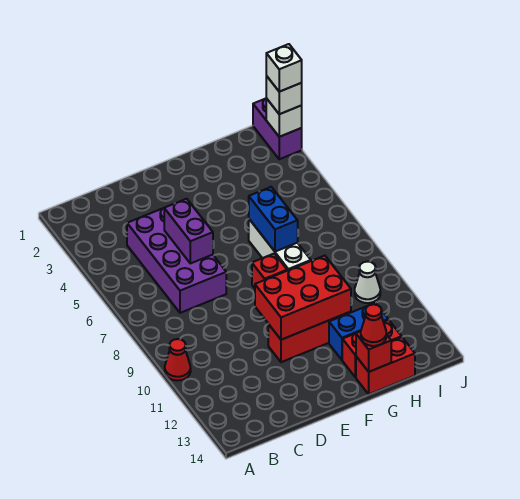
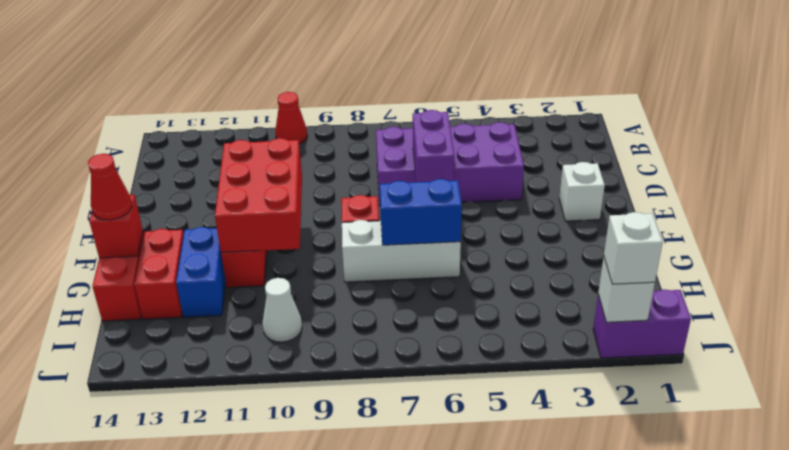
purple 1x2 brick [164,199,213,263] -> purple 1x2 brick turned to [413,110,454,182]
white 1x1 brick [266,44,302,92] -> white 1x1 brick moved to [559,162,605,221]

